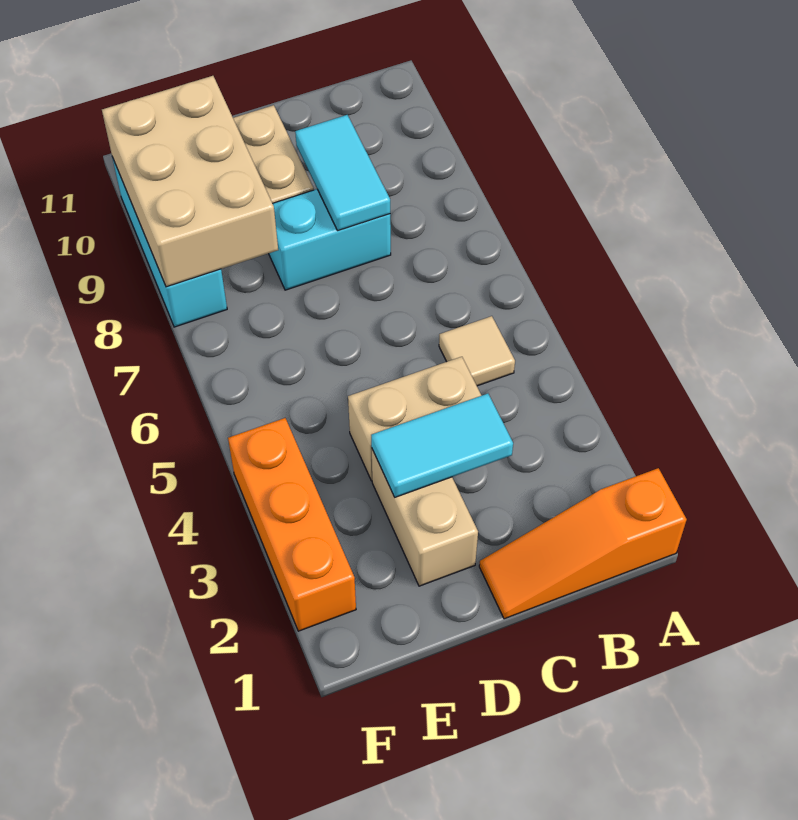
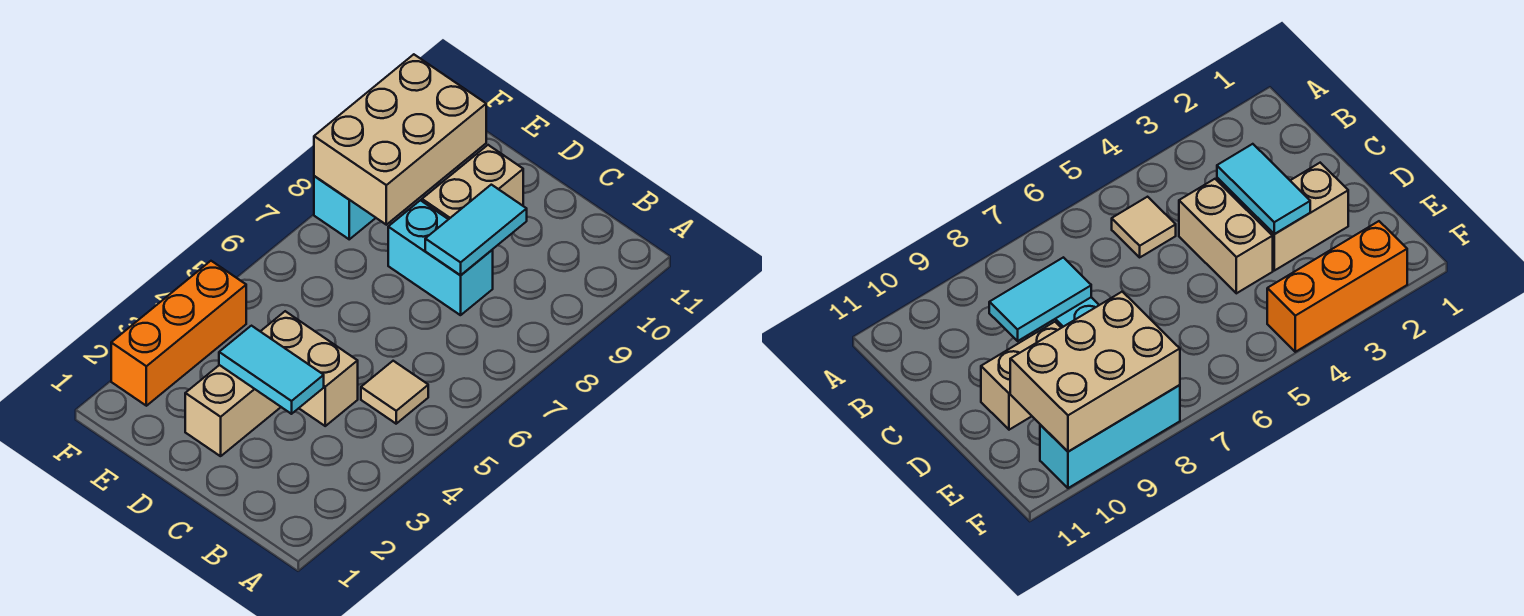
orange 1x3 slope [479,468,687,619] -> none

